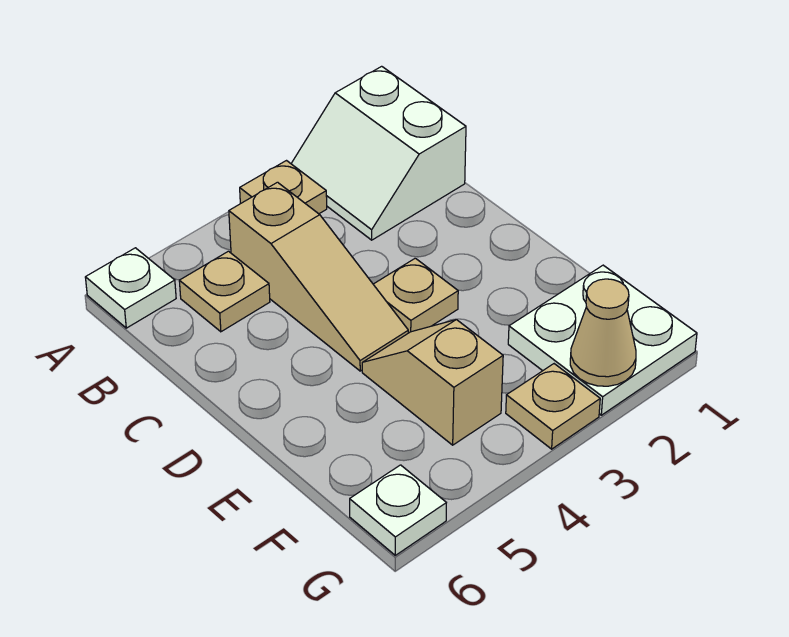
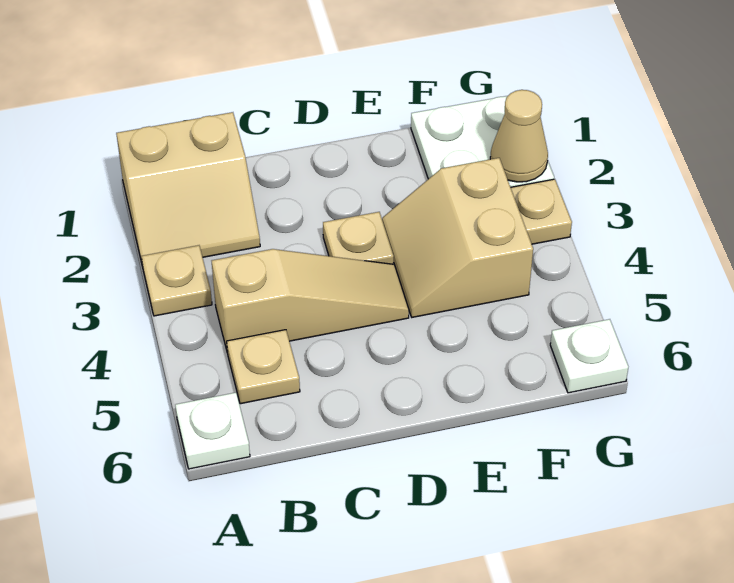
white 2x2 slope [291,66,466,240] -> tan 2x2 slope [116,112,260,267]
tan 1x2 slope [362,320,503,445] -> tan 2x2 slope [382,158,533,317]

